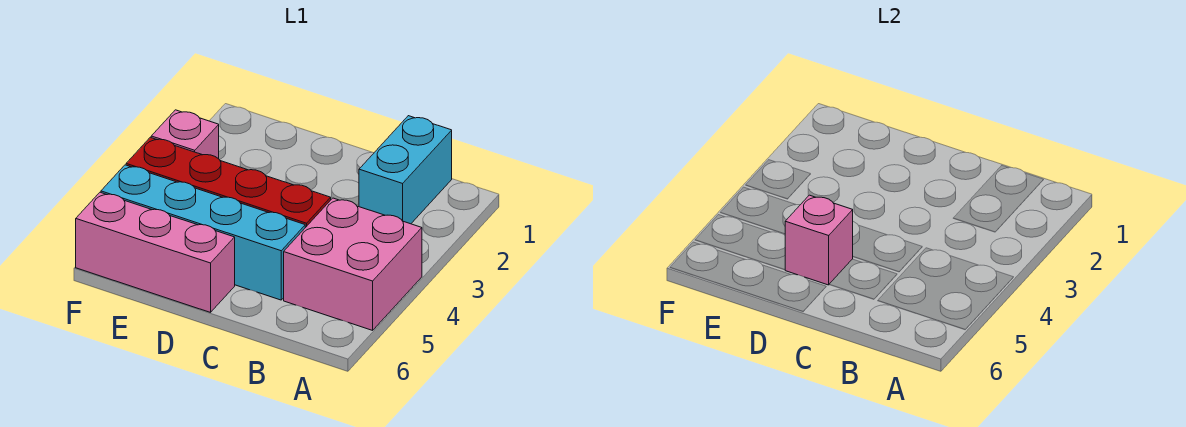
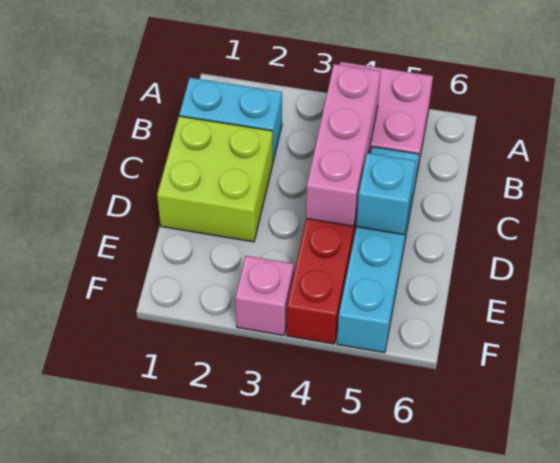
none -> lime 2x2 brick [157,116,273,242]
pink 1x1 brick [785,195,853,285] -> cyan 1x1 brick [356,153,416,235]
pink 1x3 brick [76,192,235,312] -> pink 1x3 brick moved to [306,64,381,226]

